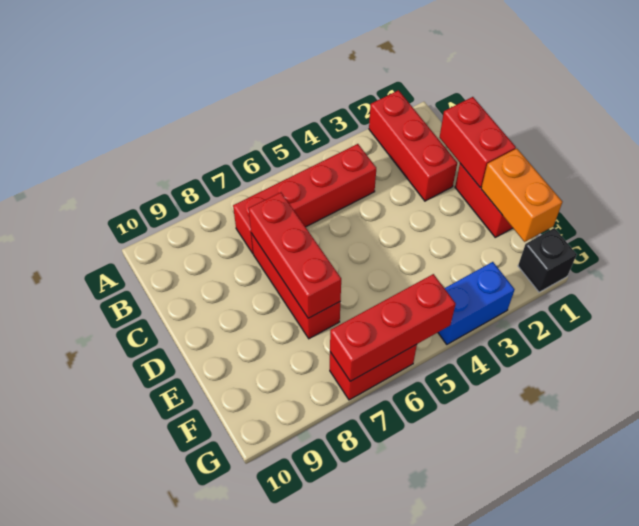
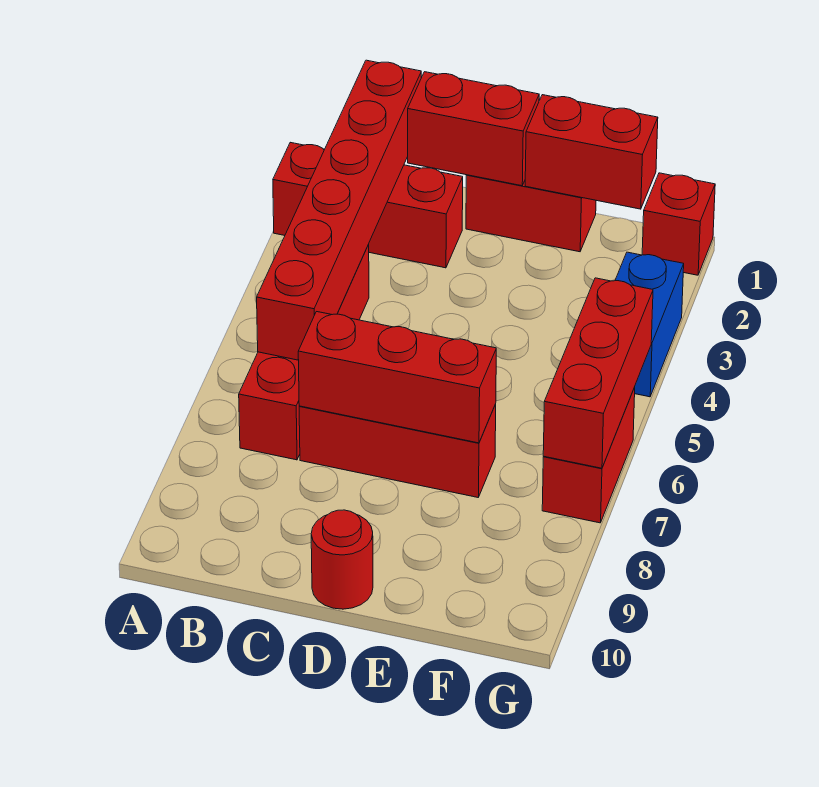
none -> red 1x6 brick [257,60,421,360]
none -> red 1x1 round brick [311,510,373,609]
orange 1x2 brick [481,148,562,242] -> red 1x2 brick [525,95,658,209]
black 1x1 brick [518,228,577,292] -> red 1x1 brick [642,173,715,275]

